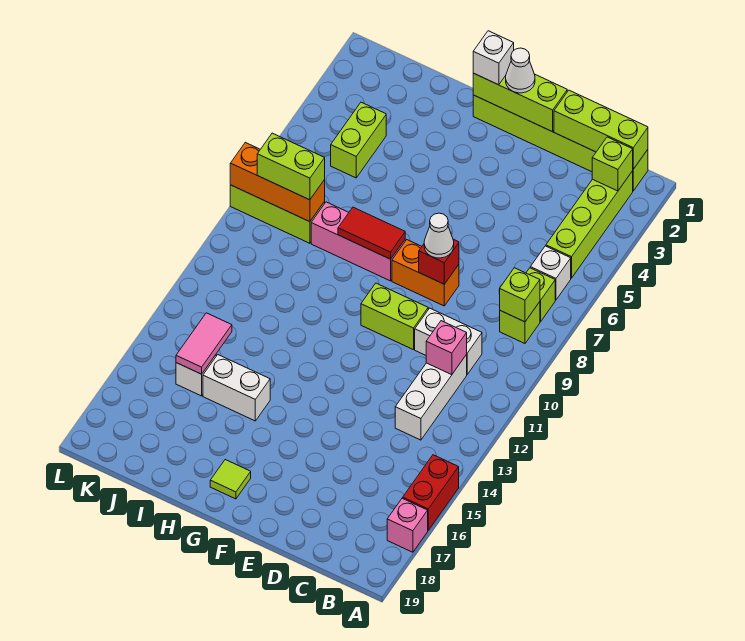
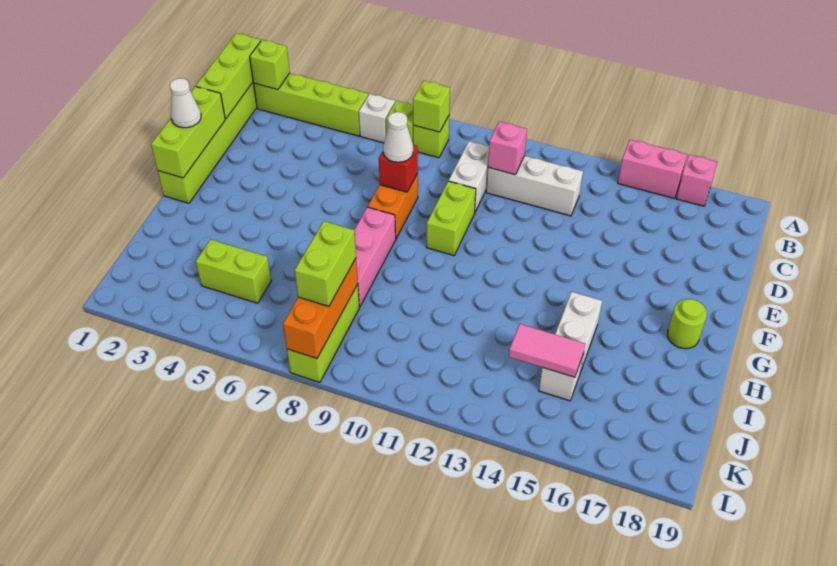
red 1x2 brick [403,455,459,530] -> pink 1x2 brick [618,140,687,198]
white 1x1 brick [473,31,514,85] -> none
red 1x2 tile [338,207,405,259] -> none
lime 1x1 tile [210,460,251,499] -> lime 1x1 round brick [667,299,707,349]

